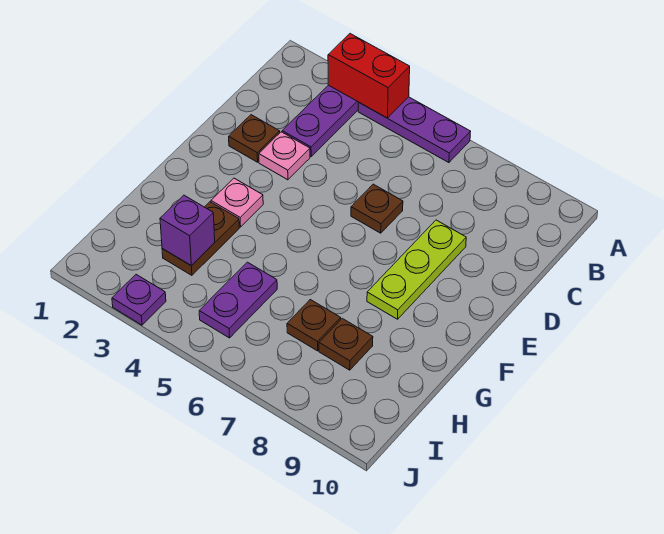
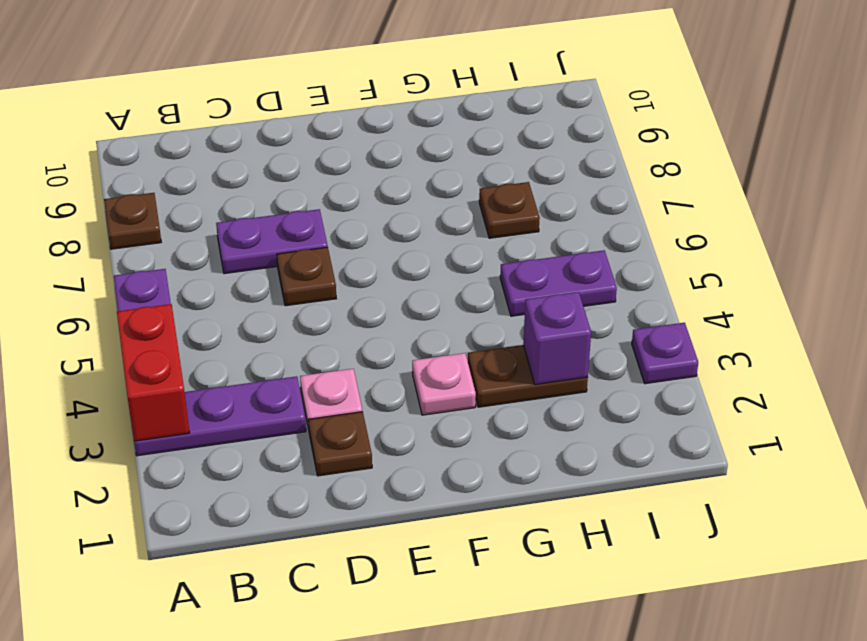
none -> purple 1x2 plate [216,209,328,274]
lime 1x3 plate [367,220,466,319] -> none
brown 1x1 plate [319,318,373,370] -> brown 1x1 plate moved to [104,193,161,249]

